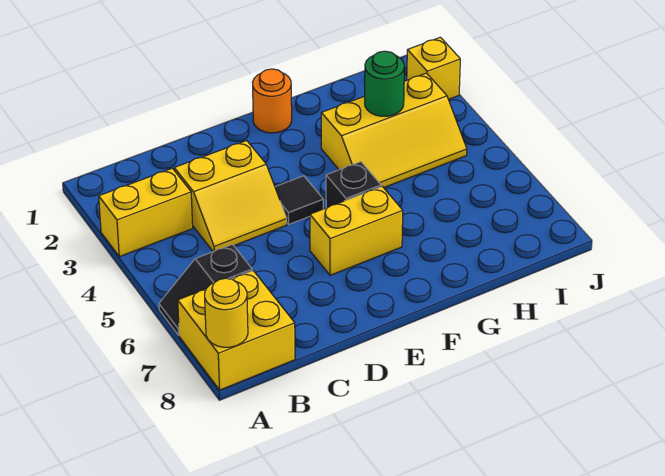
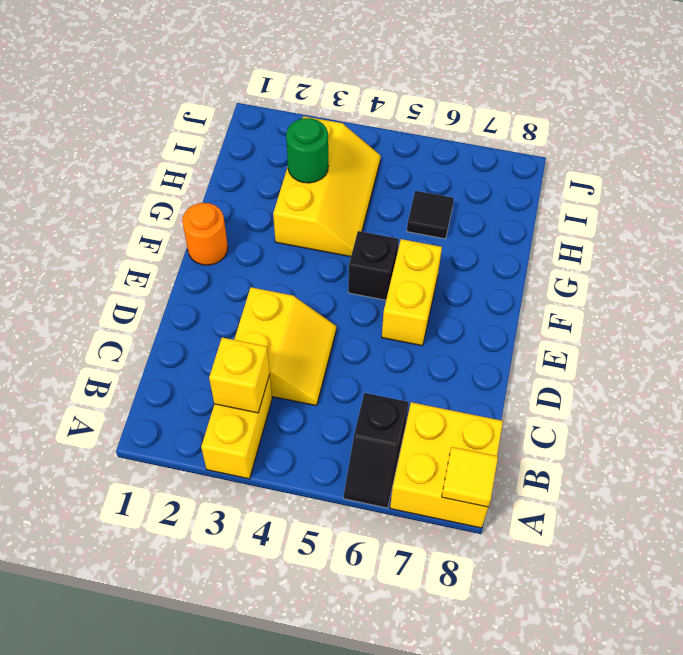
yellow 1x1 round brick [205,278,248,347] -> yellow 1x1 tile [442,447,498,507]
black 1x1 tile [275,176,323,224] -> black 1x1 tile moved to [407,191,454,239]
yellow 1x1 brick [407,37,460,99] -> yellow 1x1 brick moved to [209,338,270,413]

